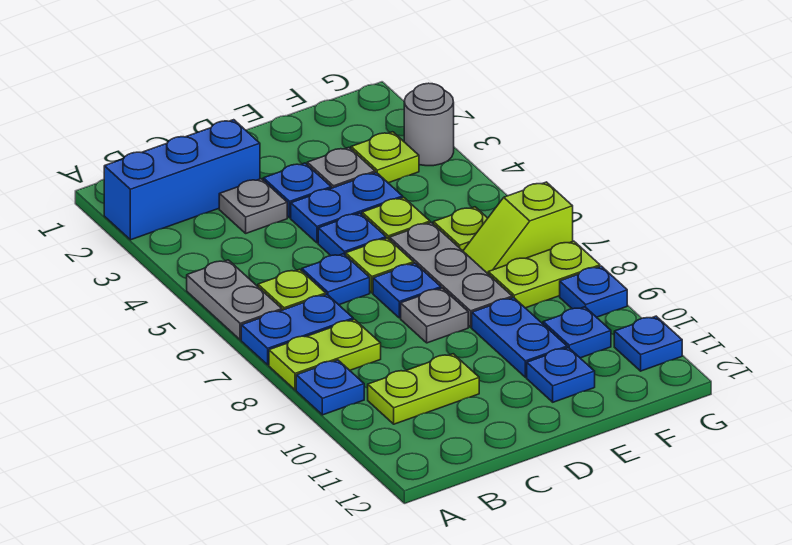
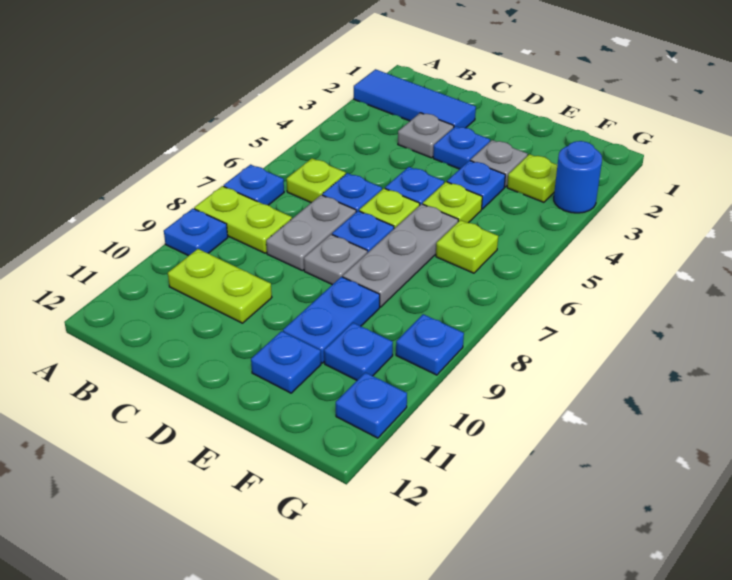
blue 1x3 brick [104,120,260,240] -> blue 1x3 tile [354,69,476,128]
grey 1x2 plate [187,260,282,340] -> grey 1x2 plate moved to [266,195,356,271]
blue 1x2 plate [241,294,353,365] -> blue 1x1 plate [224,165,284,205]
blue 1x2 plate [291,172,403,243] -> blue 1x1 plate [447,161,505,209]
lime 1x2 slope [463,182,573,274] -> none
lime 1x2 plate [488,241,600,308] -> none
grey 1x1 round brick [404,83,454,166] -> blue 1x1 round brick [554,141,602,213]

